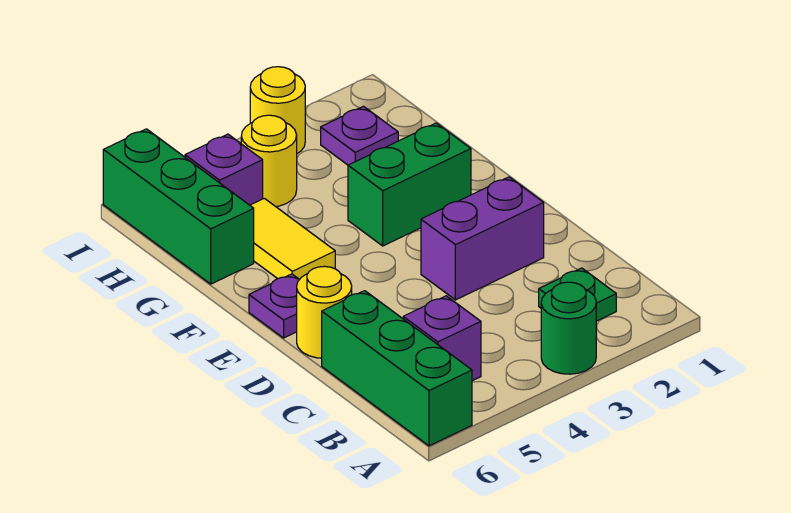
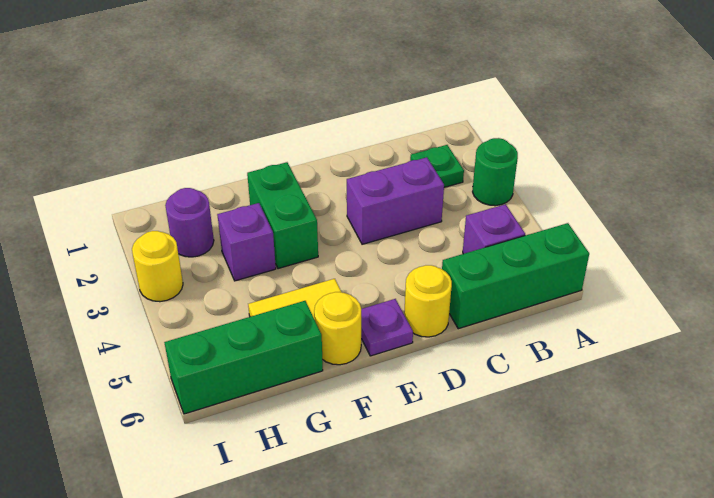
purple 1x2 brick [421,177,544,300] -> purple 1x2 brick turned to [347,157,444,244]
purple 1x1 plate [321,106,398,165] -> purple 1x1 round brick [165,188,214,257]
yellow 1x1 round brick [241,115,297,207] -> yellow 1x1 round brick moved to [314,292,361,365]
purple 1x1 brick [185,134,263,205] -> purple 1x1 brick moved to [217,203,276,281]

